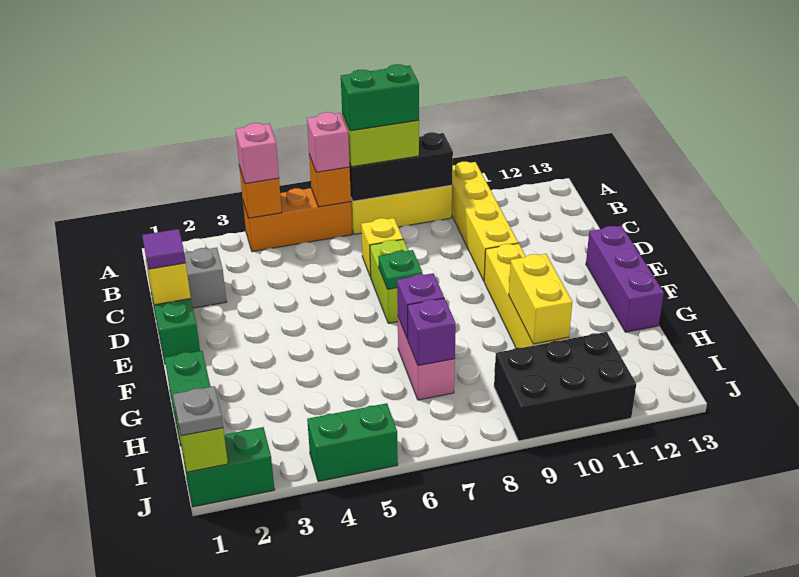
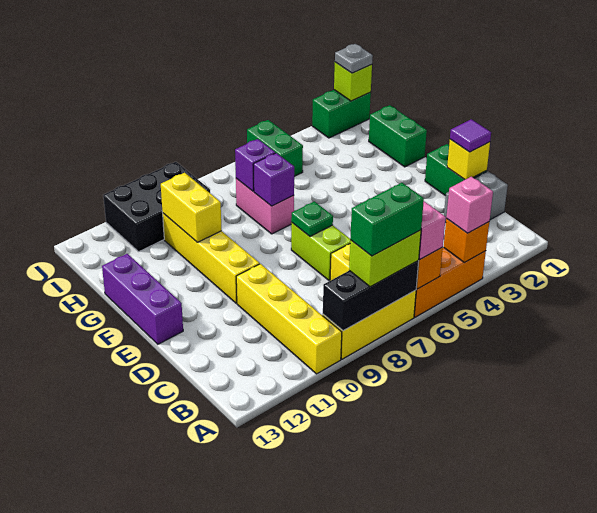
green 1x2 brick [307,403,398,481] -> green 1x2 brick turned to [247,120,303,176]

